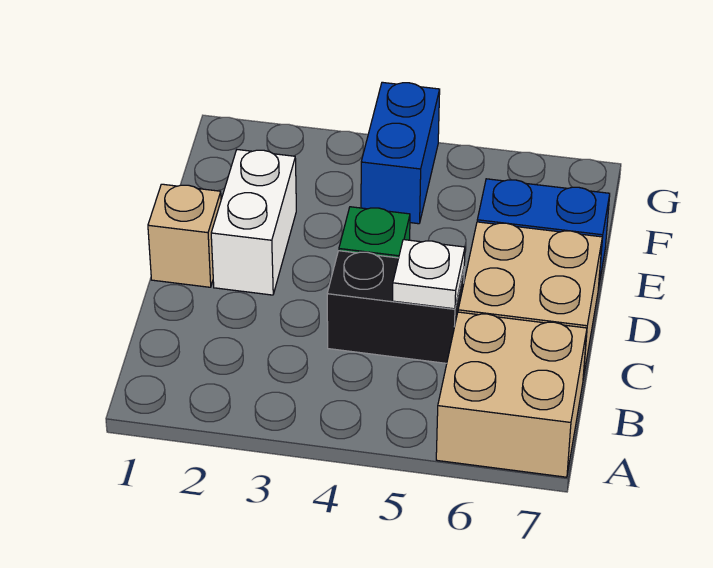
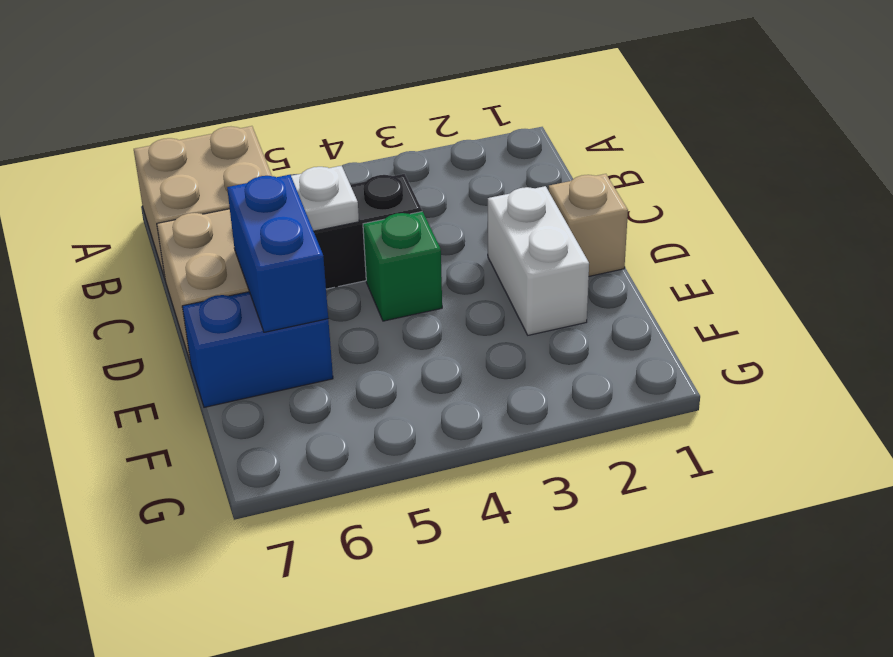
blue 1x2 brick [361,82,440,224] -> blue 1x2 brick moved to [227,175,328,332]

